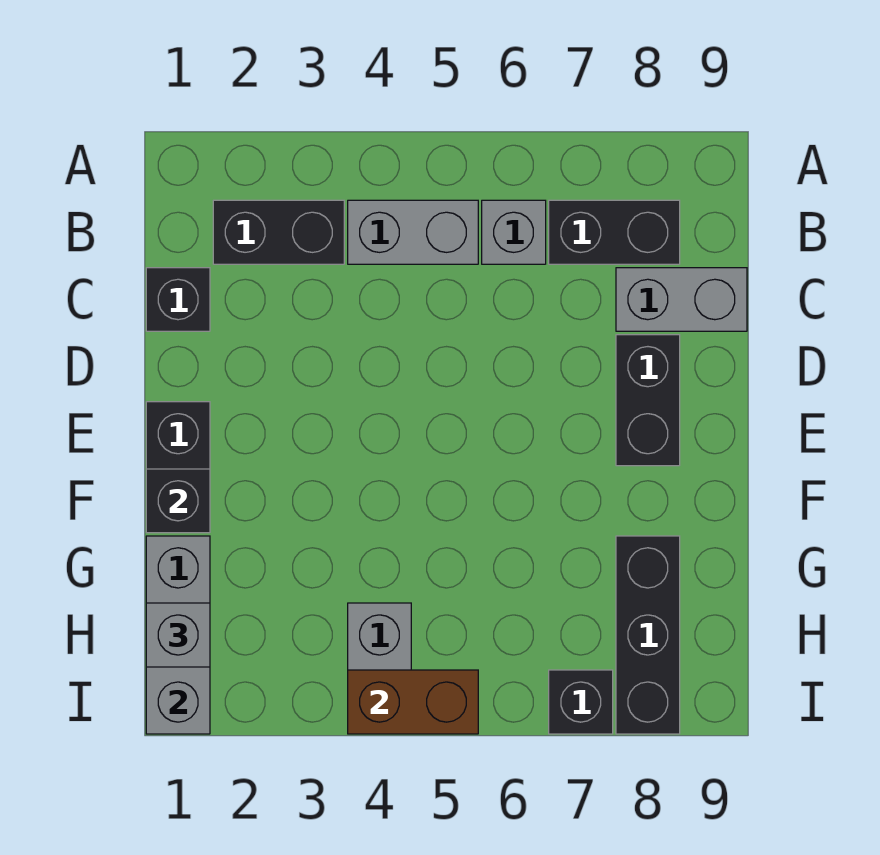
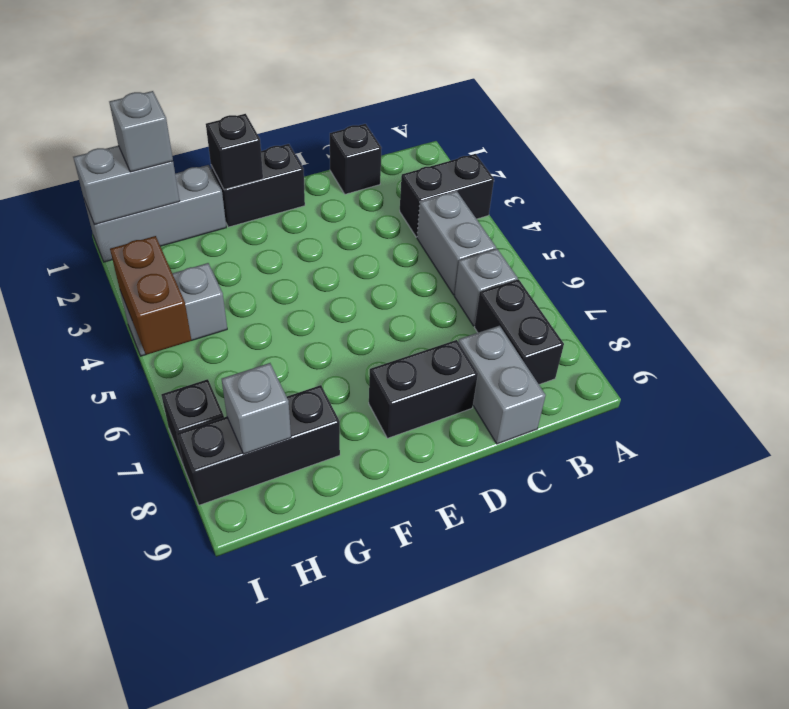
black 1x2 brick [213,200,344,264] -> black 1x2 brick turned to [400,154,494,237]
none -> grey 1x1 brick [222,363,291,454]

